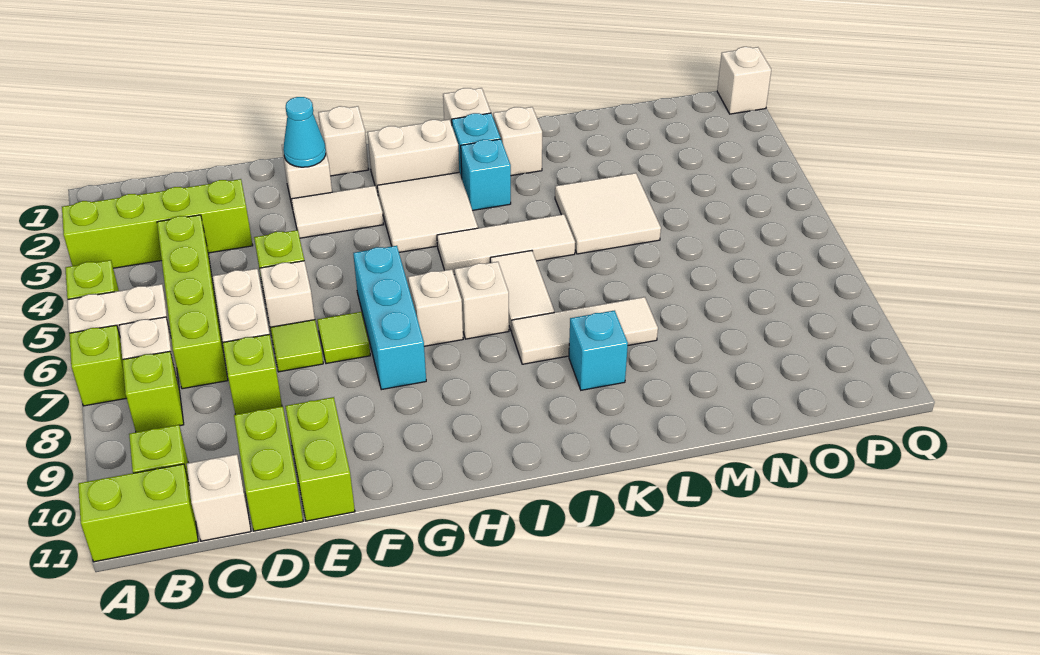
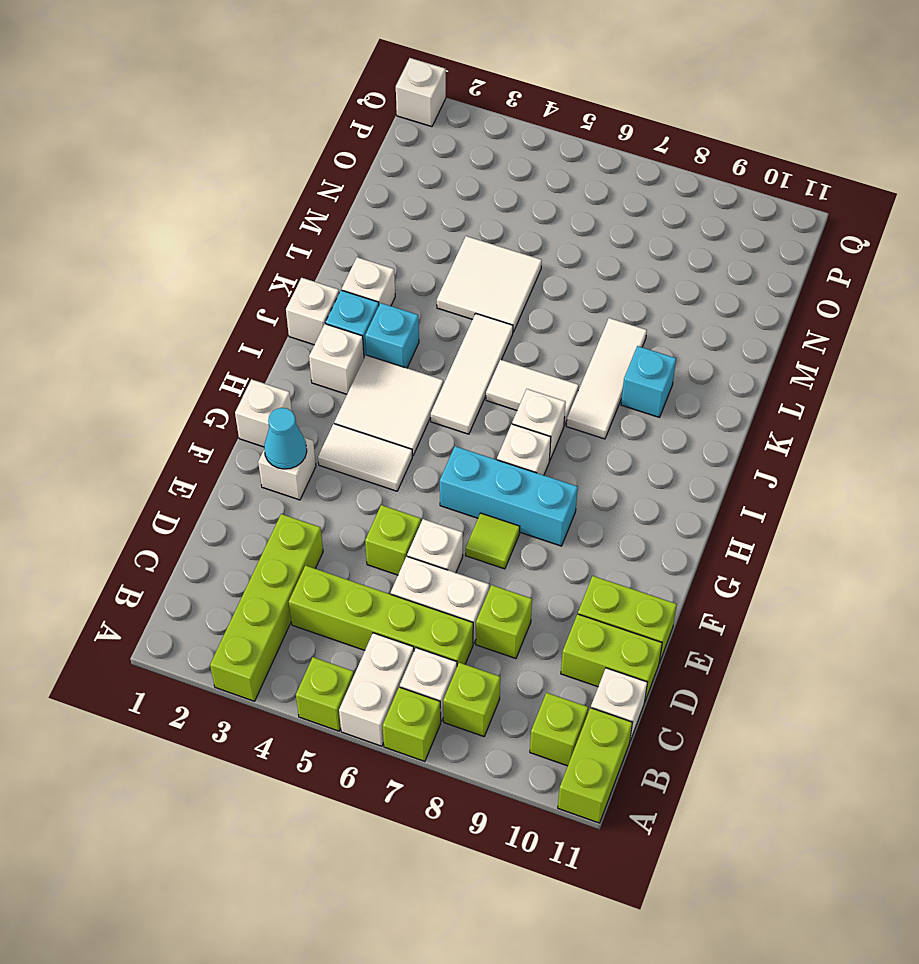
lime 1x1 tile [270,320,323,372] -> none
white 1x2 tile [291,186,384,238] -> white 1x2 tile turned to [318,424,412,491]
white 1x2 brick [368,119,459,194] -> white 1x1 brick [309,324,364,394]

